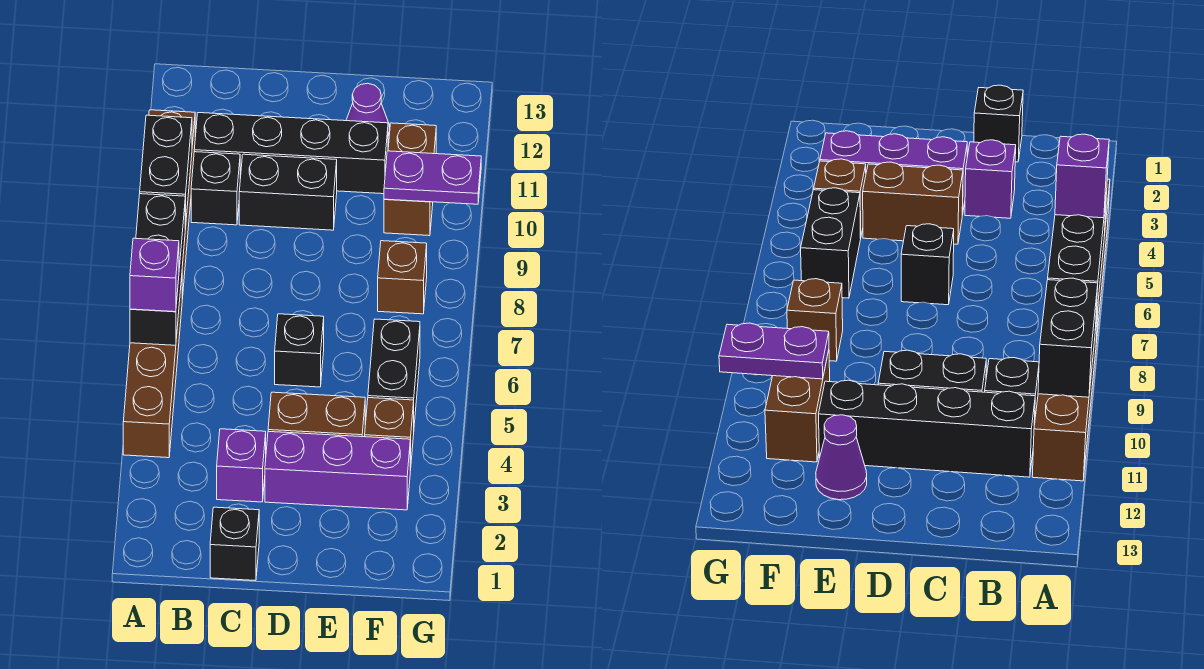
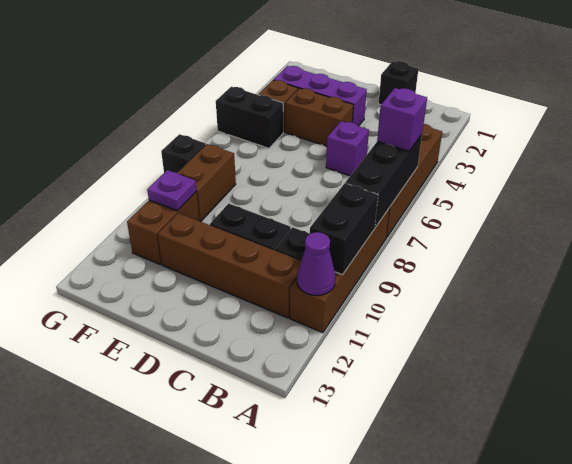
black 1x4 brick [194,113,388,194] -> brown 1x4 brick [158,213,301,318]
purple 1x1 brick [217,429,266,502] -> purple 1x1 brick moved to [326,121,369,176]
black 1x1 brick [275,314,324,387] -> black 1x1 brick moved to [161,134,206,173]
purple 1x1 cone [346,83,390,141] -> purple 1x1 cone moved to [297,232,335,296]
black 1x2 brick [368,319,420,423] -> black 1x2 brick turned to [216,87,283,148]
brown 1x1 brick [378,241,427,314] -> brown 1x2 brick [177,144,236,222]
purple 1x2 plate [384,151,481,204] -> purple 1x1 plate [147,170,197,211]

